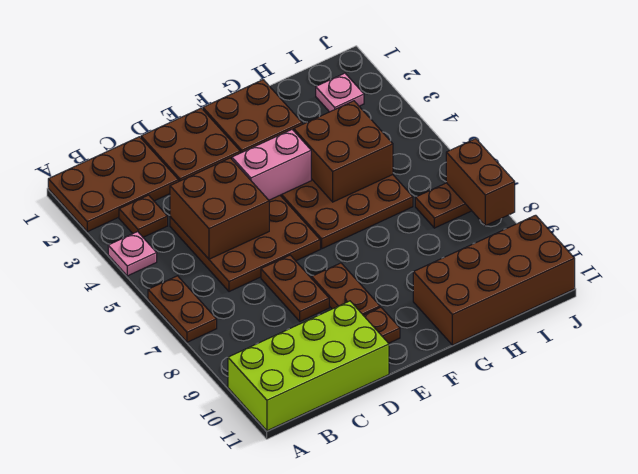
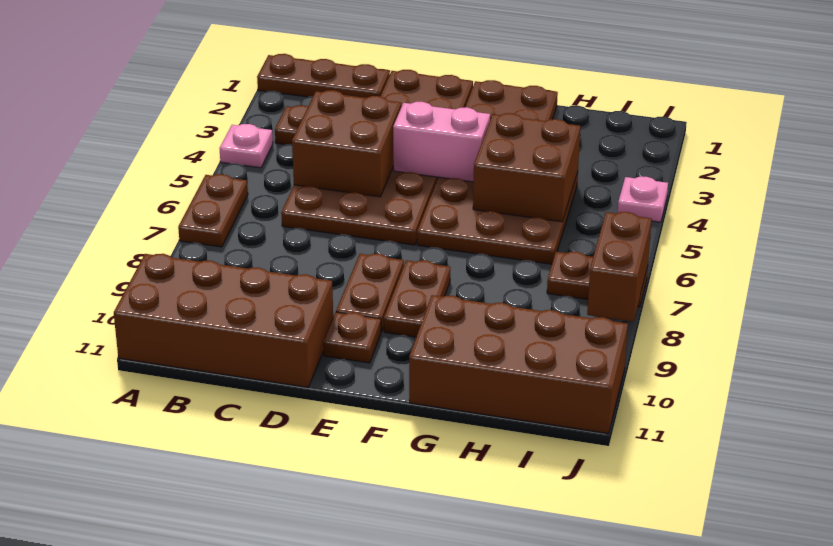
brown 2x3 plate [48,137,179,232] -> brown 1x3 plate [257,54,390,98]
lime 2x4 brick [228,301,389,431] -> brown 2x4 brick [114,254,333,387]
brown 1x2 plate [261,255,329,321] -> brown 1x2 plate moved to [384,260,450,337]
pink 1x1 plate [316,73,364,112] -> pink 1x1 plate moved to [618,177,668,222]

